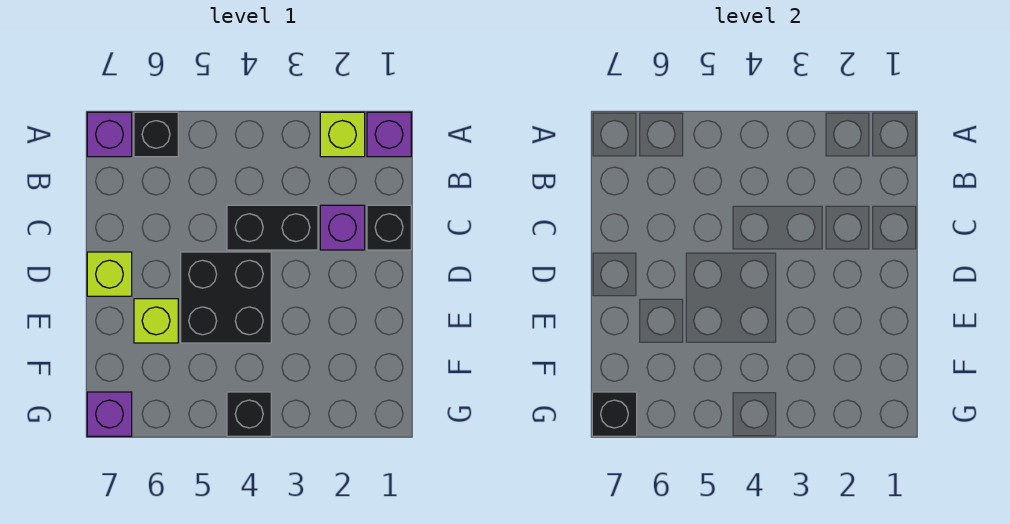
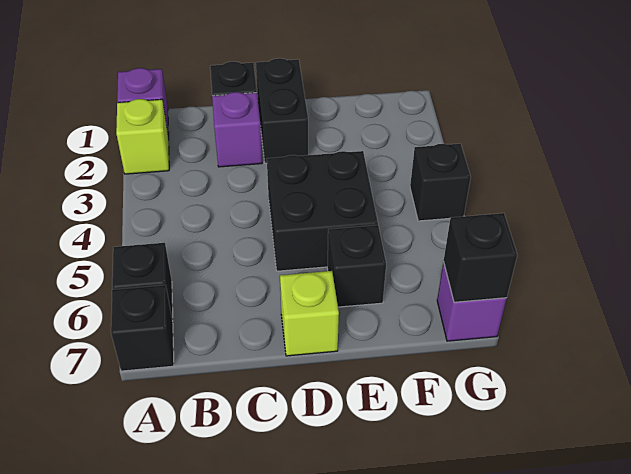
purple 1x1 brick [87,112,132,157] -> black 1x1 brick [111,285,174,371]
black 1x2 brick [227,205,318,250] -> black 1x2 brick moved to [256,58,308,163]
lime 1x1 brick [134,299,178,343] -> black 1x1 brick [327,225,386,307]

